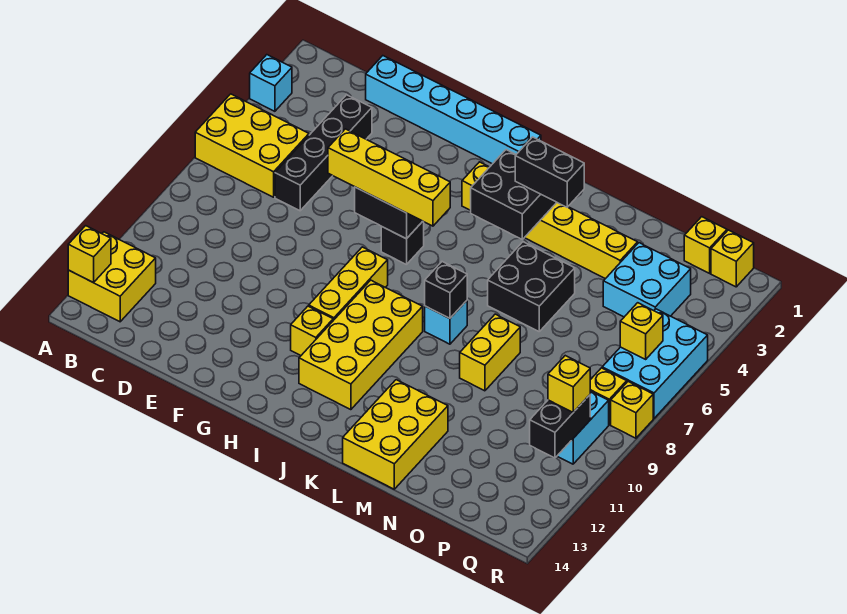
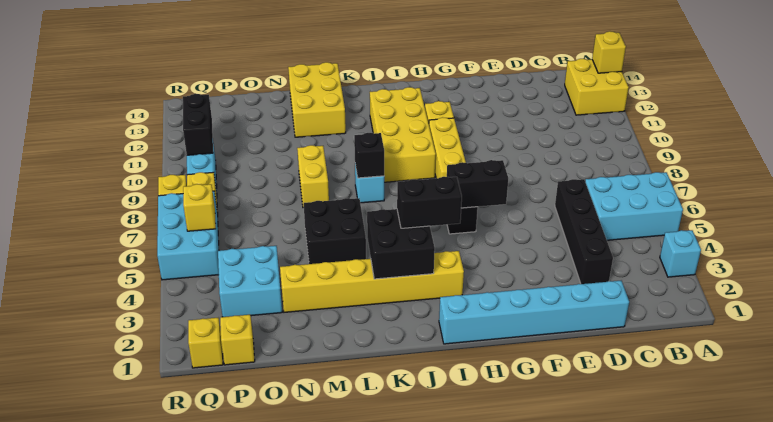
yellow 2x3 brick [195,94,309,197] -> cyan 2x3 brick [585,172,683,240]
yellow 1x4 brick [328,129,450,226] -> none
black 1x2 brick [515,137,584,207] -> black 1x2 brick moved to [397,177,462,228]
yellow 1x1 brick [548,356,590,412] -> none

